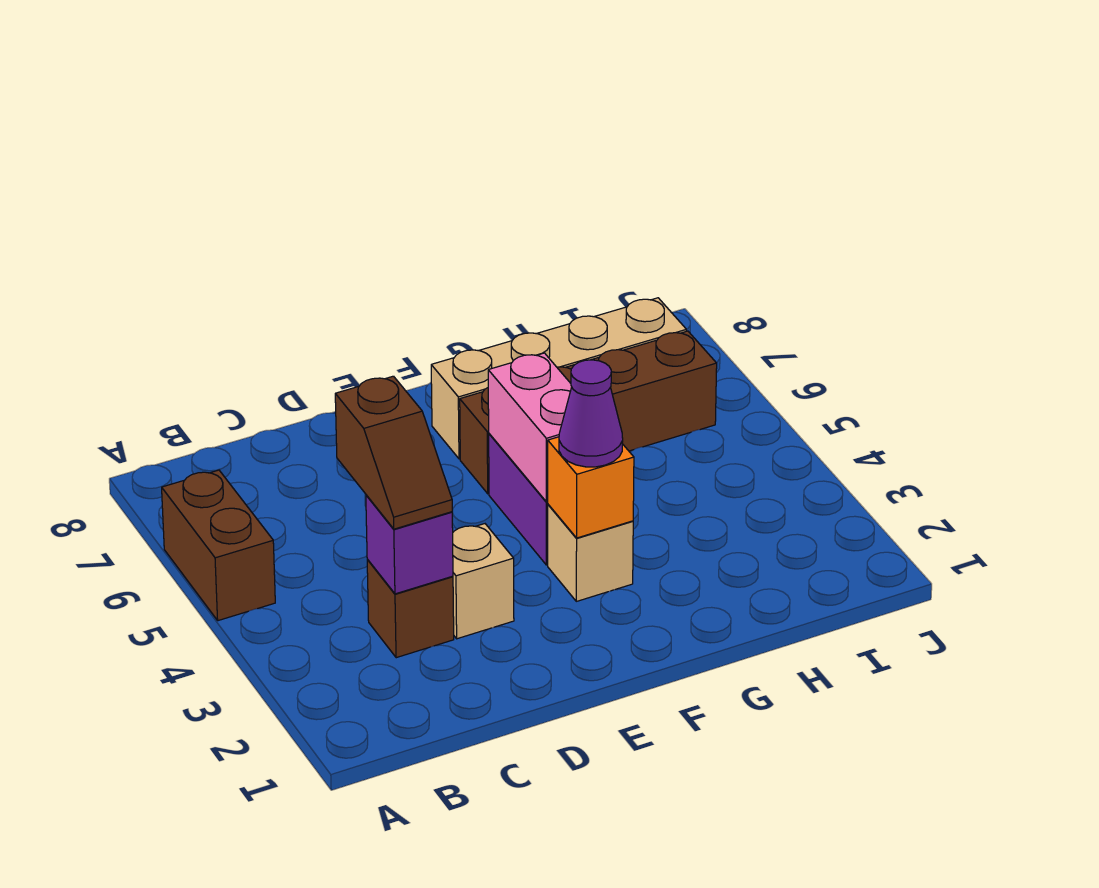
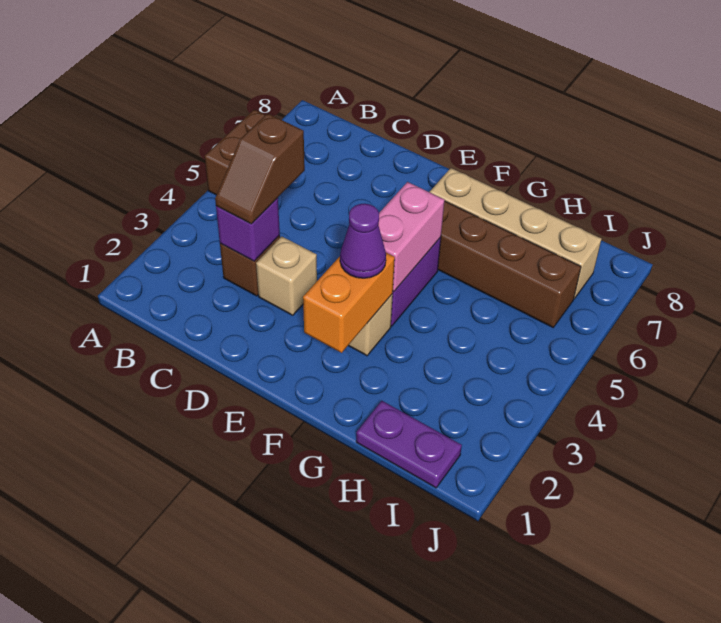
orange 1x1 brick [548,437,634,538] -> orange 1x2 brick [303,253,395,353]
none -> purple 1x2 plate [356,401,462,488]

